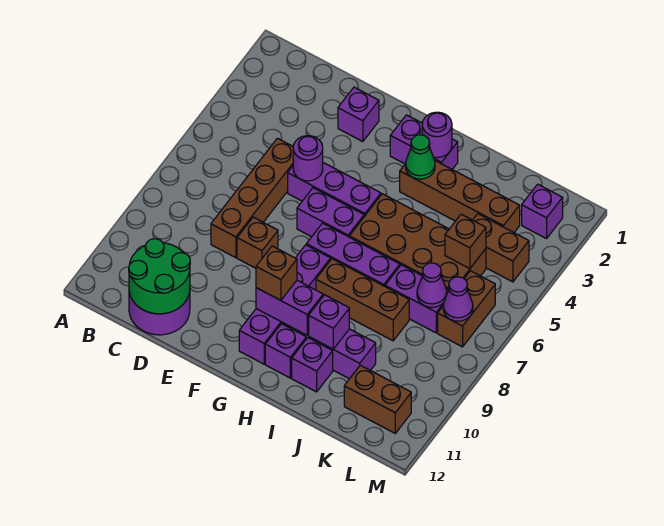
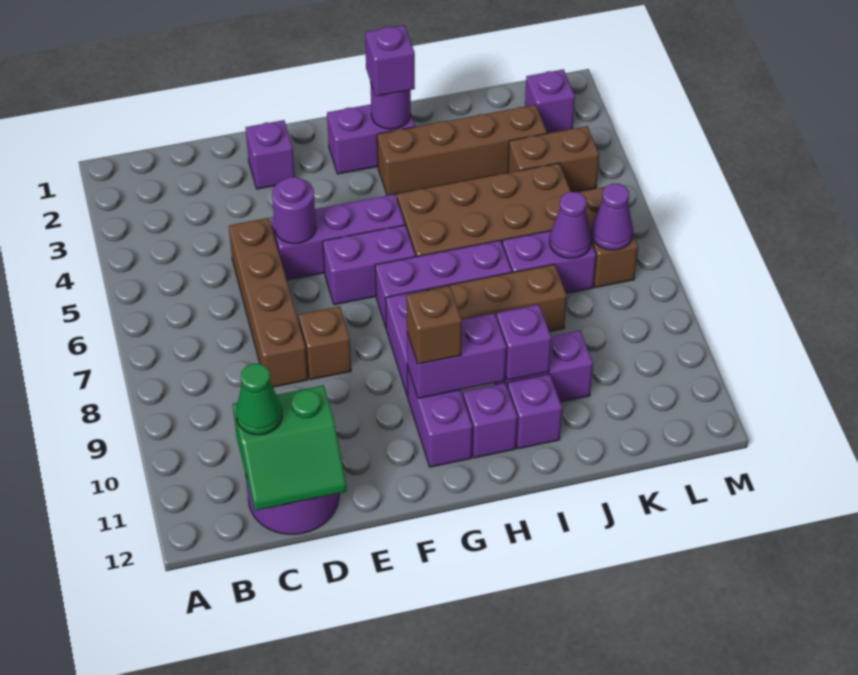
green 2x2 round brick [129,239,190,314] -> green 2x2 slope [233,385,346,511]
none -> purple 1x1 brick [365,25,415,96]
green 1x1 cone [406,135,435,179] -> green 1x1 cone moved to [236,364,282,435]
brown 1x1 brick [445,214,486,269] -> none
brown 1x2 brick [344,365,411,433] -> none

